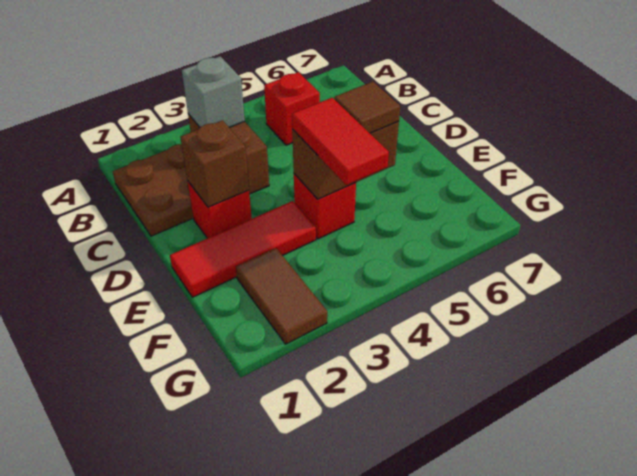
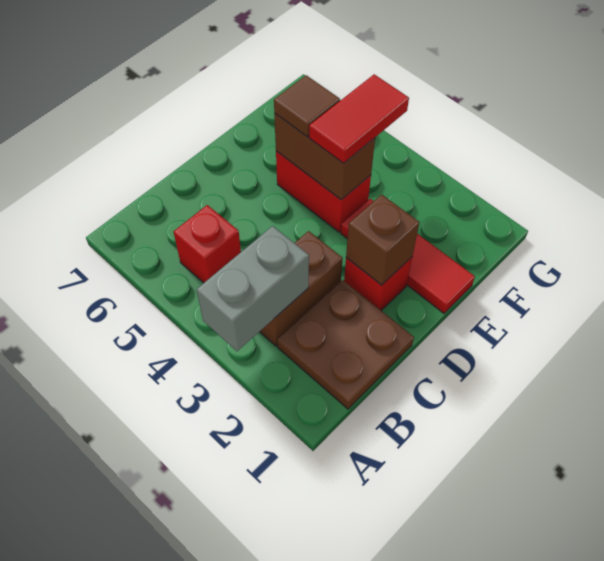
grey 1x1 brick [182,56,245,127] -> grey 1x2 brick [197,226,309,351]
red 1x1 brick [294,174,356,239] -> red 1x2 brick [276,151,371,232]
brown 1x2 tile [236,248,327,344] -> none

